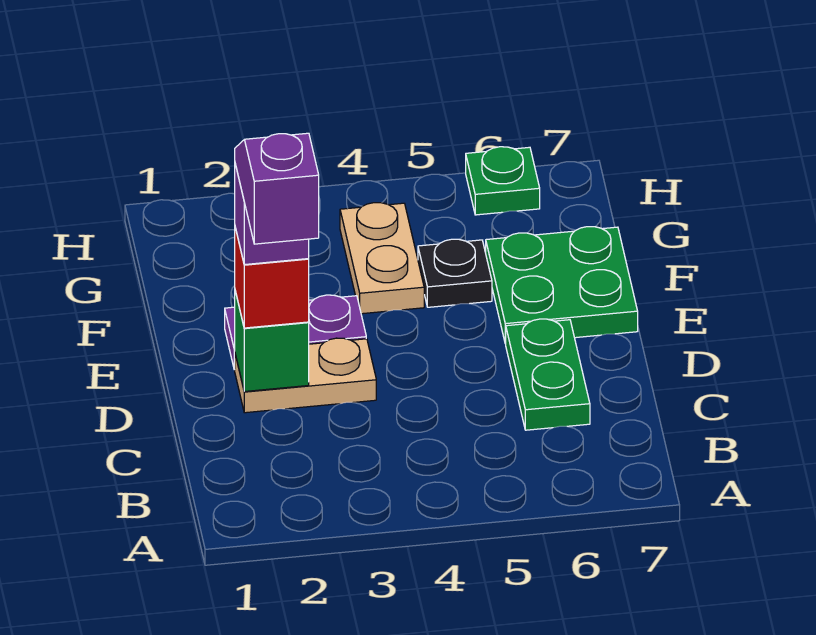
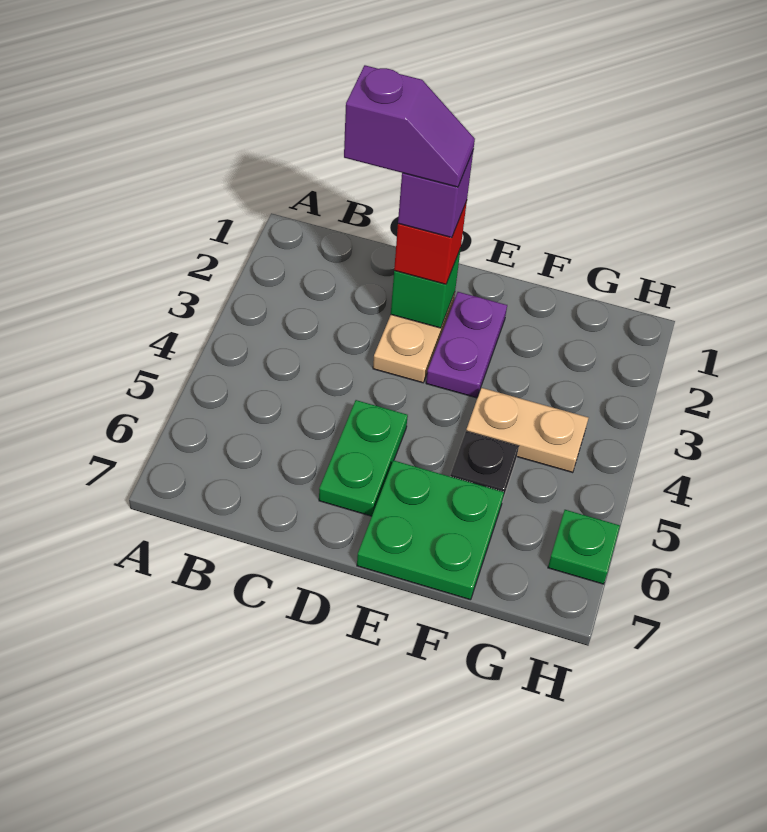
green 1x2 plate [506,319,590,430] -> green 1x2 plate turned to [319,400,408,516]

